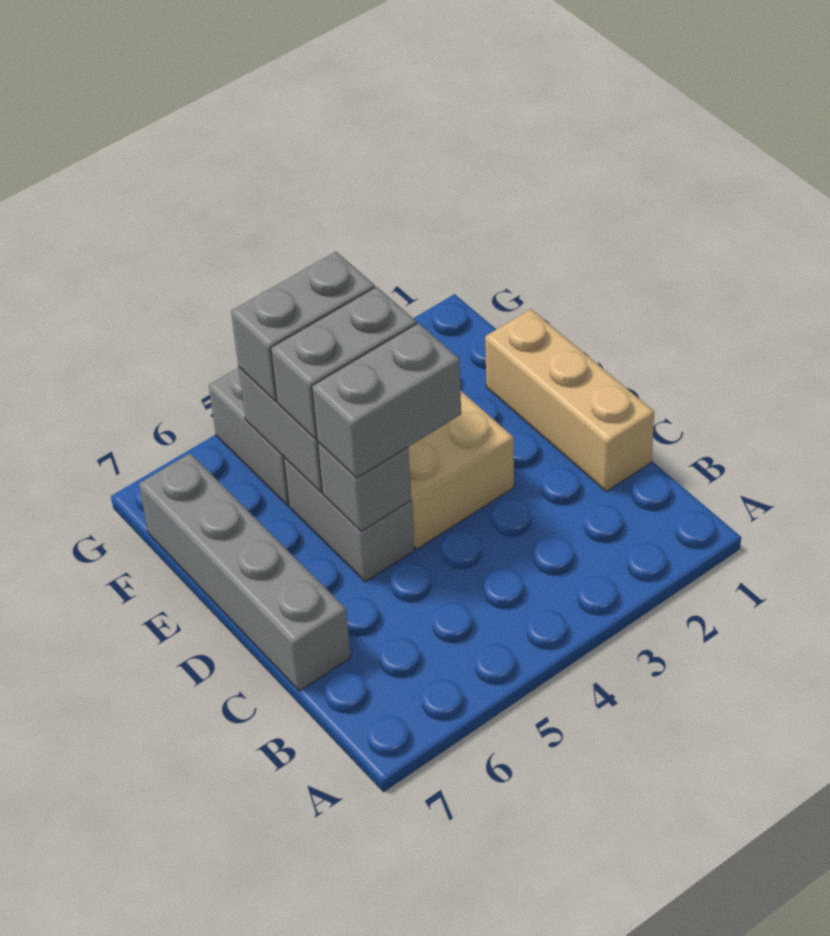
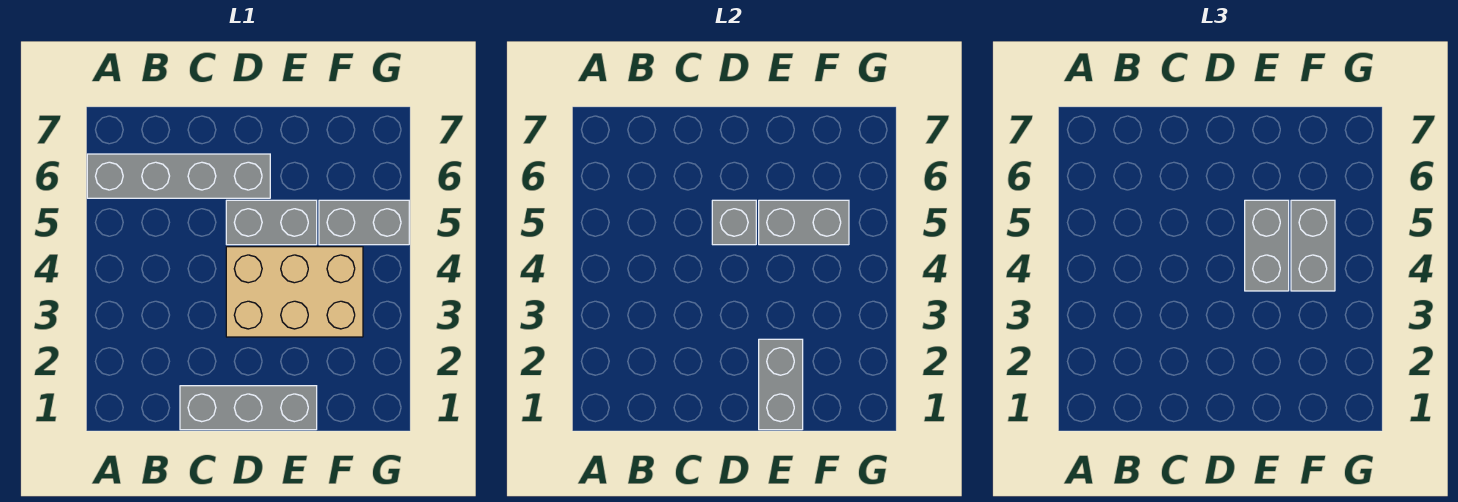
tan 1x3 brick [485,309,654,491] -> grey 1x3 brick [180,386,317,430]
grey 1x4 brick [139,453,351,691] -> grey 1x4 brick moved to [87,154,270,198]
grey 1x2 brick [312,323,461,478] -> grey 1x2 brick moved to [759,339,803,430]

